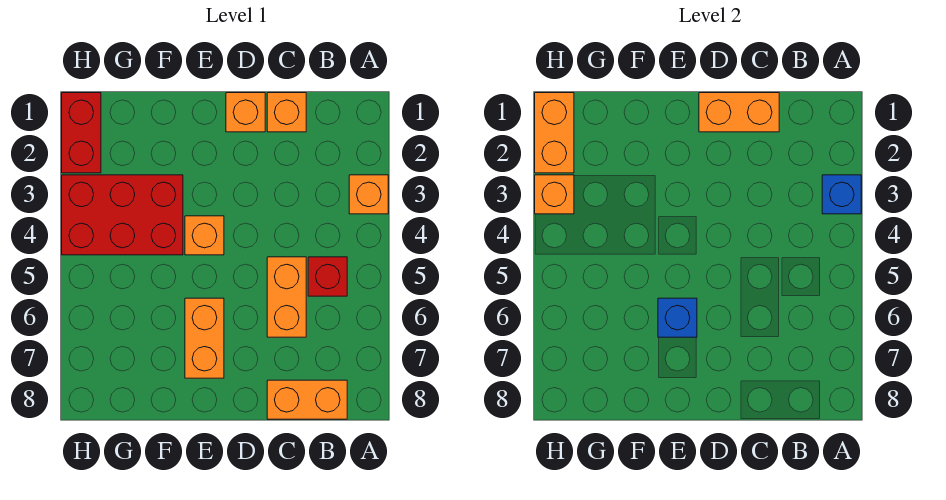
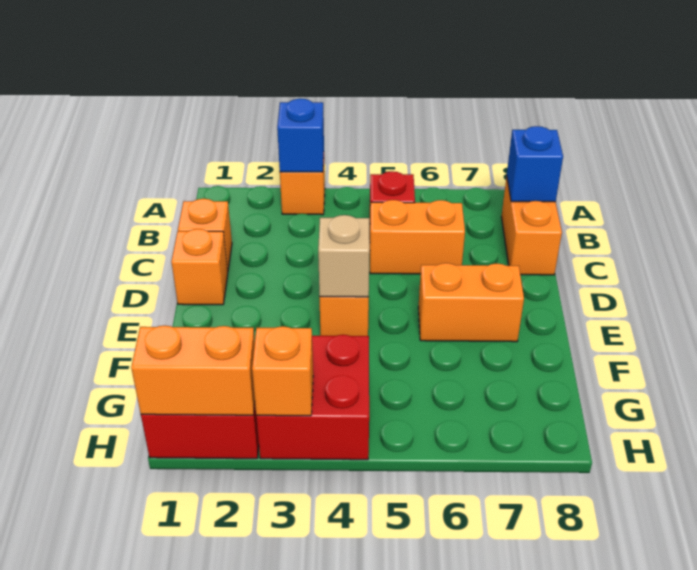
orange 1x2 brick [699,93,779,132] -> none
none -> tan 1x1 brick [318,215,370,297]
blue 1x1 brick [658,298,697,337] -> blue 1x1 brick moved to [507,126,563,202]
red 2x3 brick [62,175,183,255] -> red 2x2 brick [256,335,369,460]

